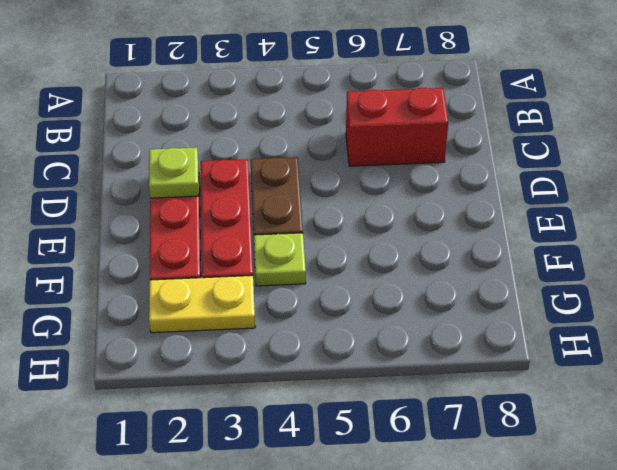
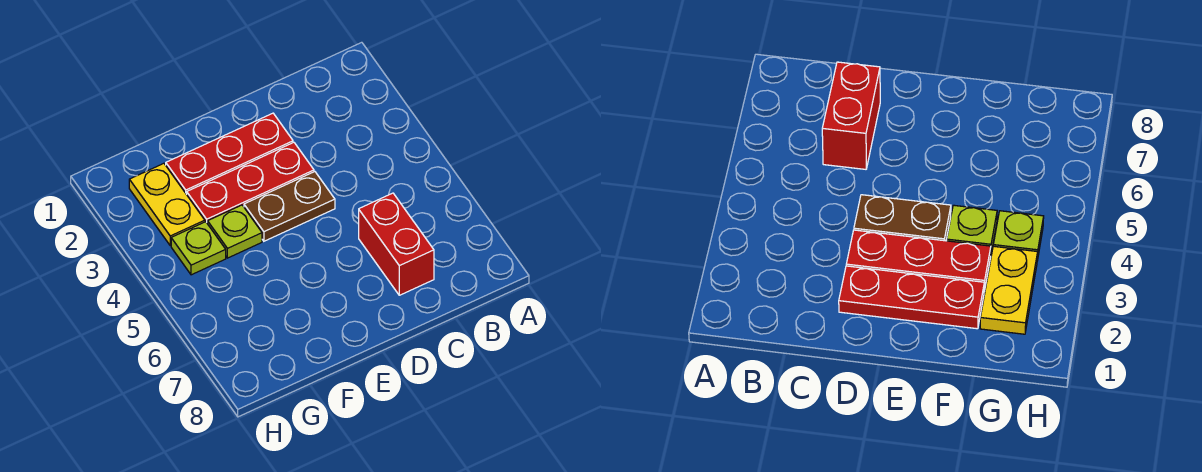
lime 1x1 plate [149,147,199,198] -> lime 1x1 plate moved to [171,222,226,275]

